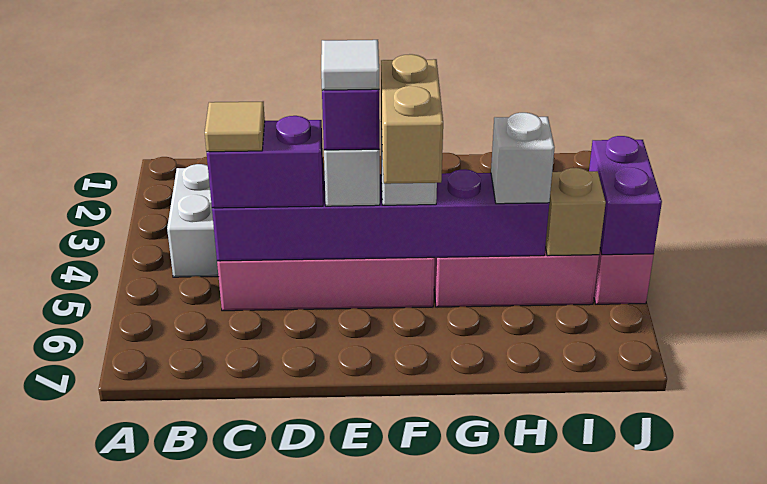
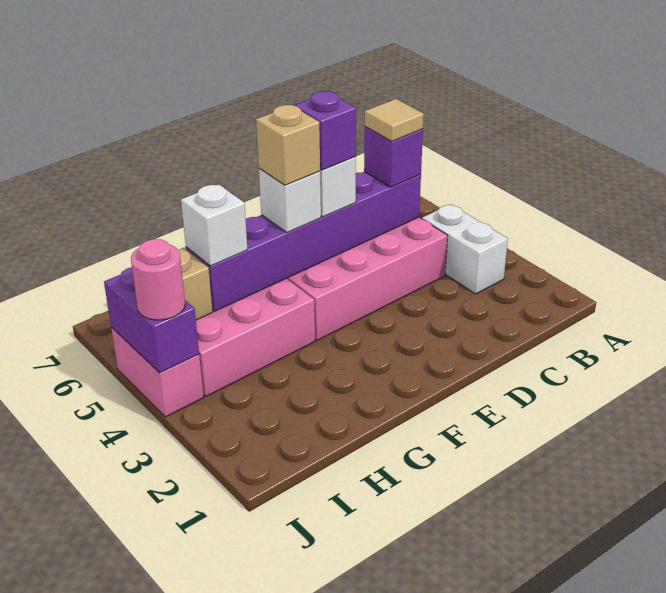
purple 1x2 brick [207,116,323,208] -> purple 1x1 brick [364,127,423,187]
white 1x1 tile [321,40,379,90] -> none
tan 1x2 brick [381,54,443,184] -> tan 1x1 brick [256,105,320,185]
none -> pink 1x1 round brick [131,239,185,320]

